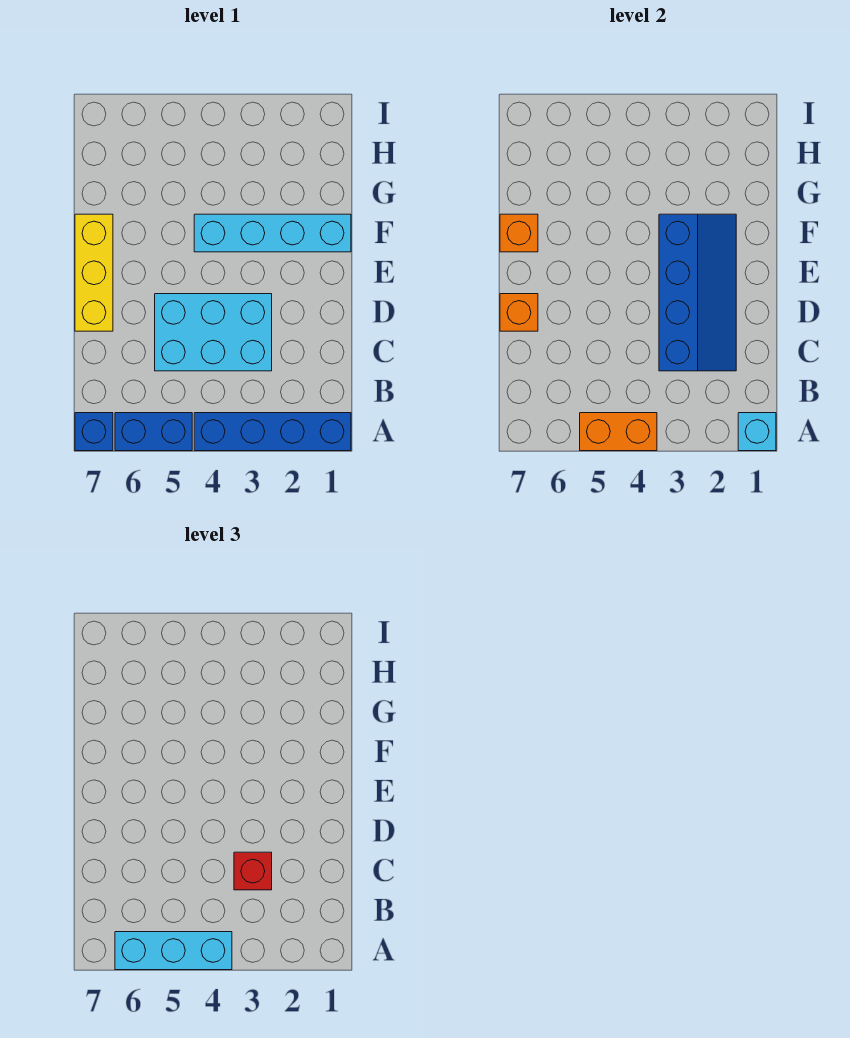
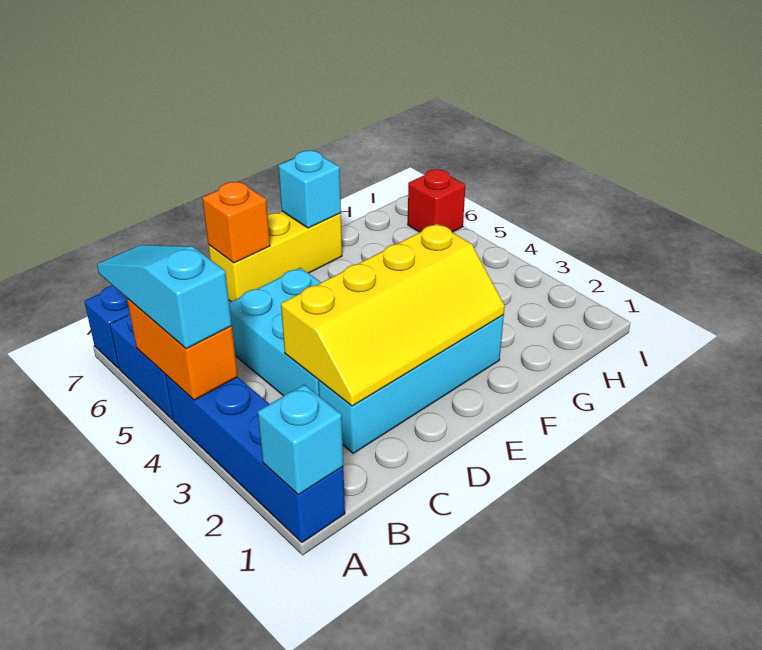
cyan 1x3 brick [115,932,232,970] -> cyan 1x3 slope [97,245,232,349]
blue 2x4 slope [659,214,736,371] -> yellow 2x4 slope [281,224,505,406]
red 1x1 brick [234,852,272,890] -> red 1x1 brick moved to [408,169,465,232]
cyan 1x4 brick [194,214,351,252] -> cyan 1x4 brick turned to [318,315,504,453]
orange 1x1 brick [500,214,538,252] -> cyan 1x1 brick [278,151,341,228]

